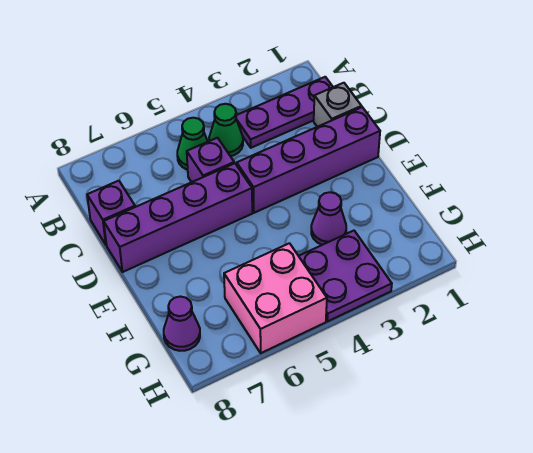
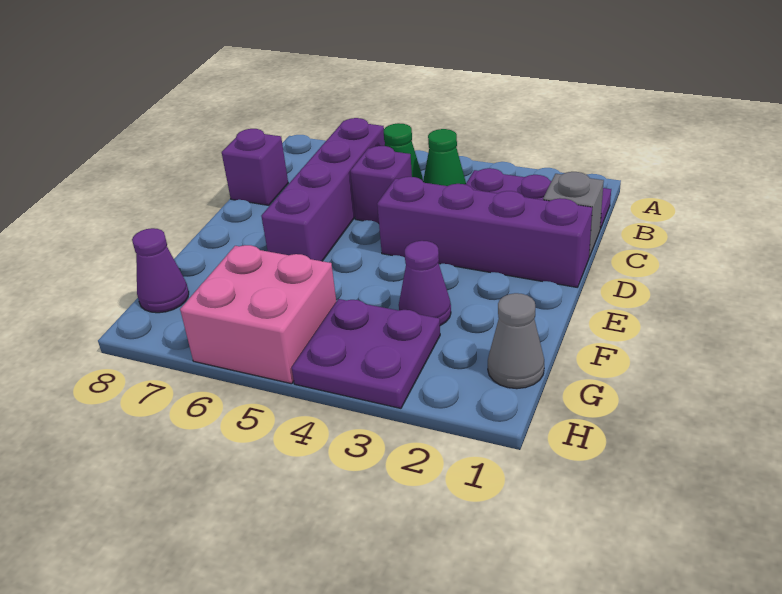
purple 1x4 brick [104,163,252,272] -> purple 1x4 brick turned to [261,118,385,261]
none -> grey 1x1 cone [488,293,544,389]

